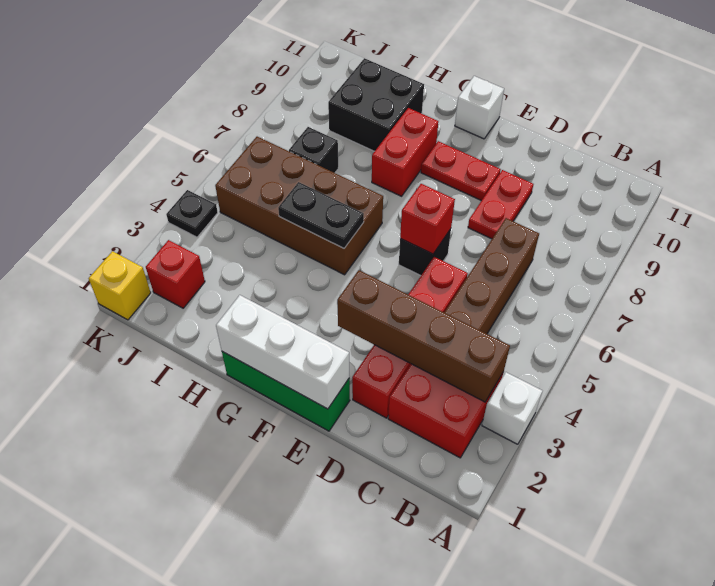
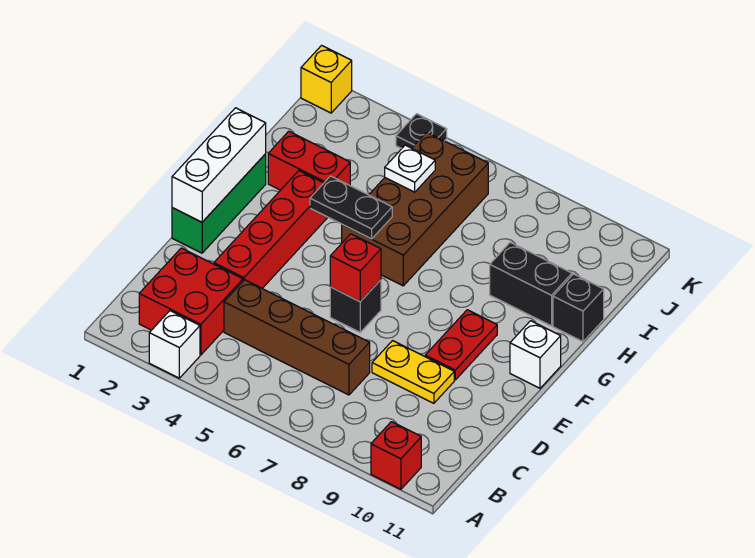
brown 1x4 brick [337,270,510,402] -> none
red 1x4 brick [352,257,468,418] -> red 1x4 brick turned to [214,171,328,288]
red 1x2 plate [468,170,533,239] -> yellow 1x2 plate [372,341,454,403]
black 1x2 plate [278,182,364,248] -> black 1x2 plate turned to [310,176,392,239]
red 1x2 brick [372,108,438,196] -> red 1x2 brick moved to [268,131,350,190]
black 2x2 brick [328,58,424,151] -> black 1x2 brick [490,242,572,326]
none -> white 1x1 plate [385,145,435,192]
black 1x1 brick [289,127,338,173] -> black 1x1 brick moved to [553,274,604,342]
red 1x1 brick [146,240,205,308] -> red 1x1 brick moved to [371,422,421,489]

